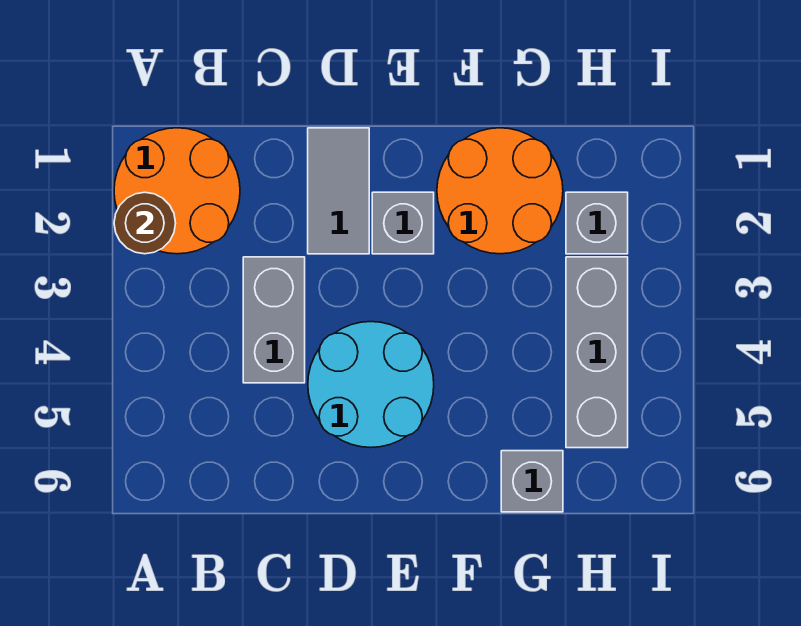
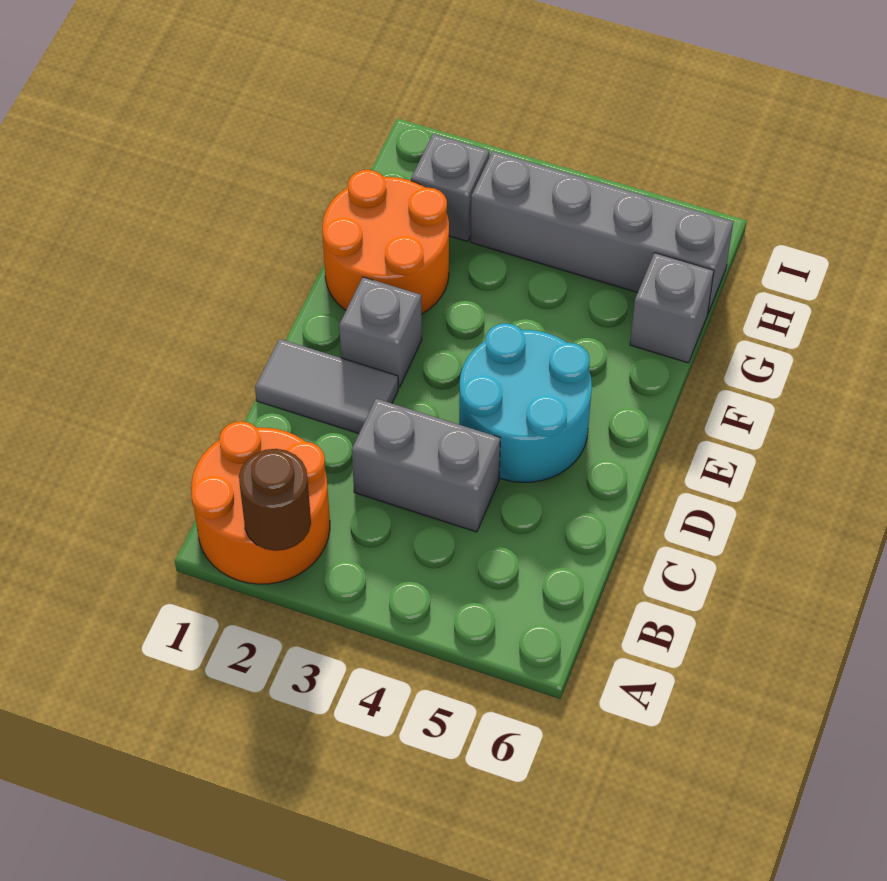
grey 1x3 brick [566,257,628,448] -> grey 1x4 brick [471,151,733,313]

